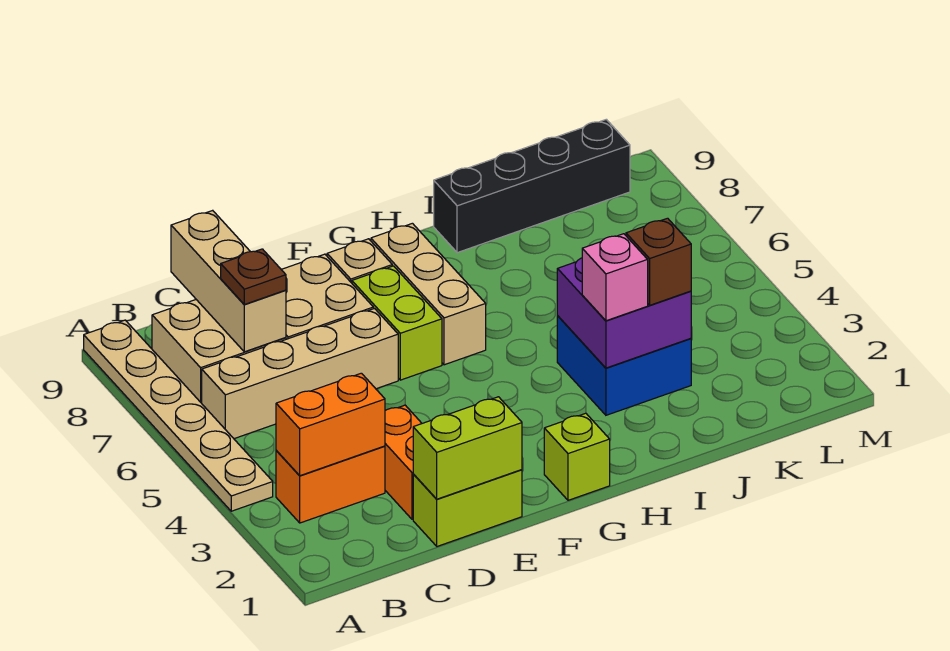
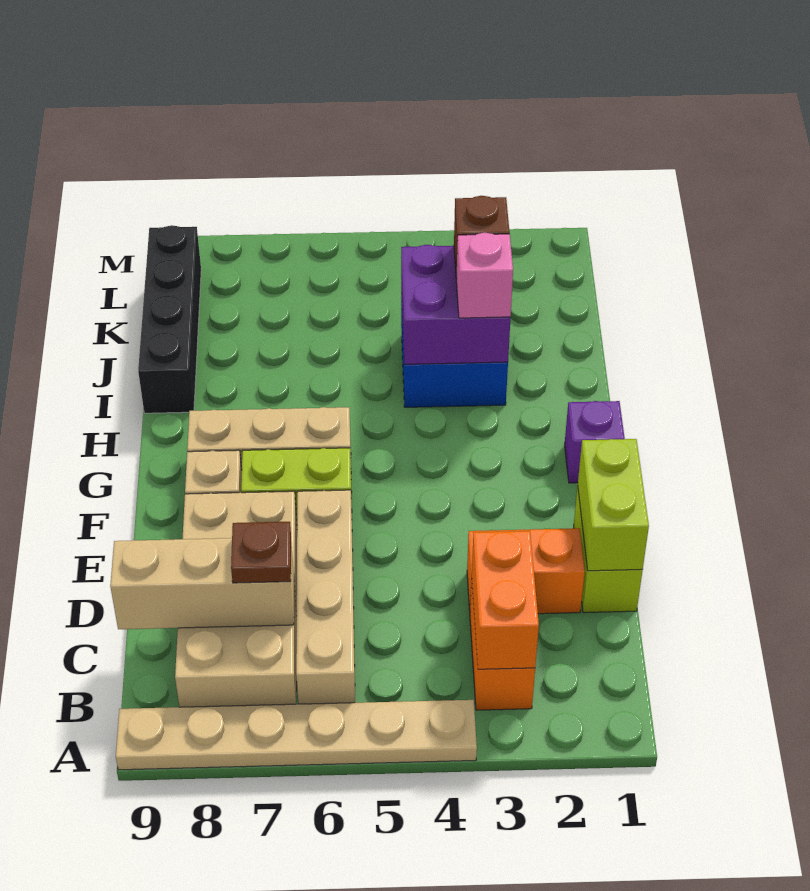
lime 1x1 brick [544,413,610,500] -> purple 1x1 brick [565,401,625,483]

